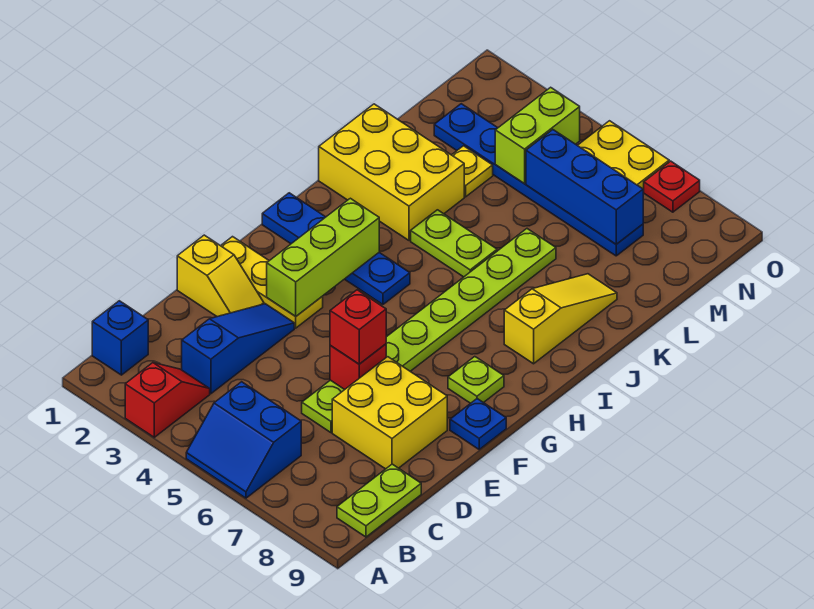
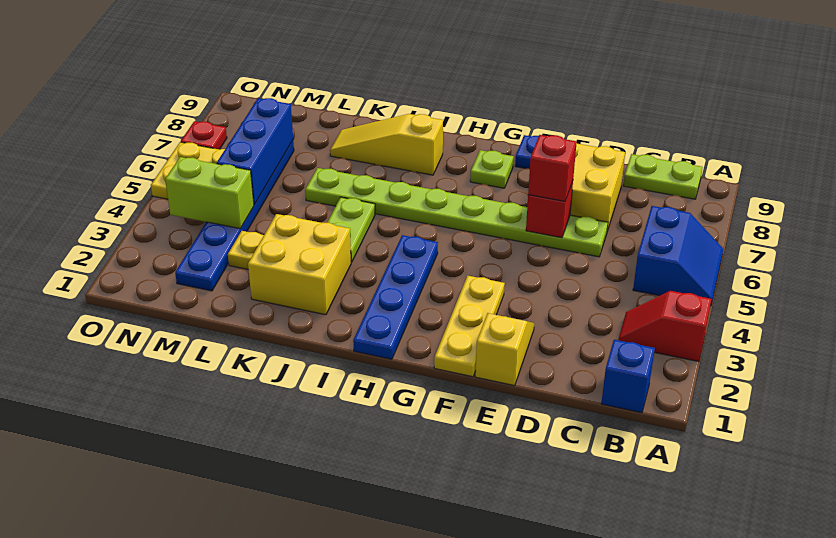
blue 1x3 slope [182,304,294,394] -> none
lime 1x3 brick [267,198,379,316] -> none
yellow 2x3 brick [319,104,464,240] -> yellow 2x2 brick [248,214,351,315]

